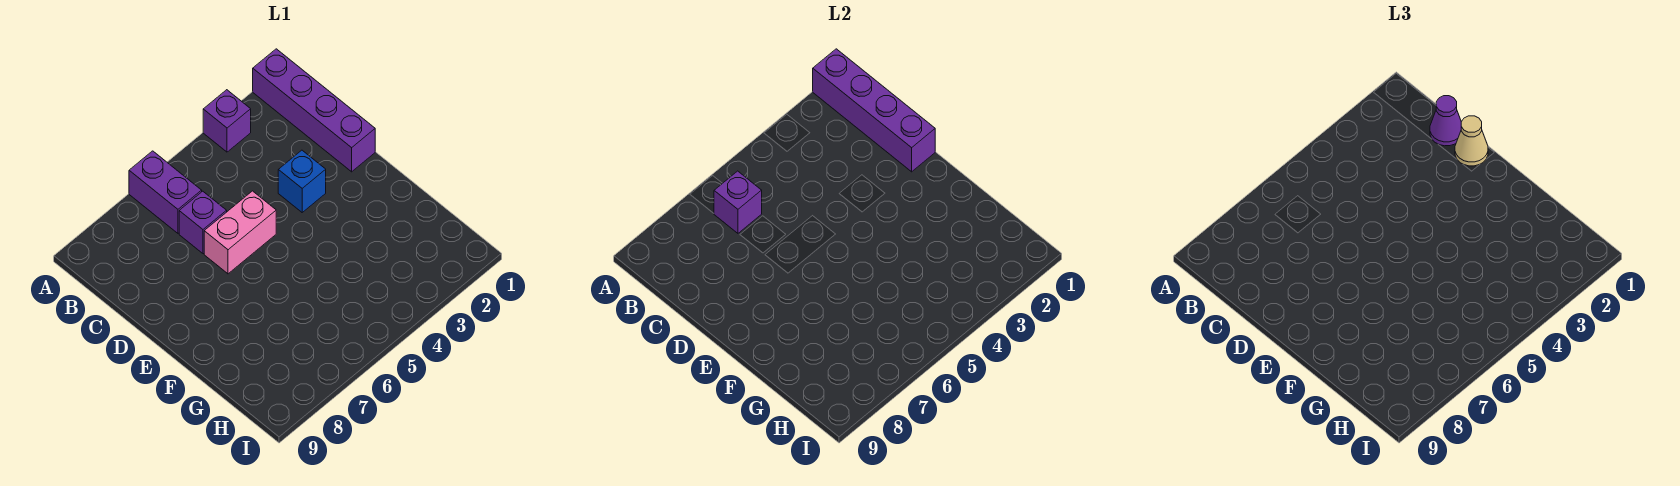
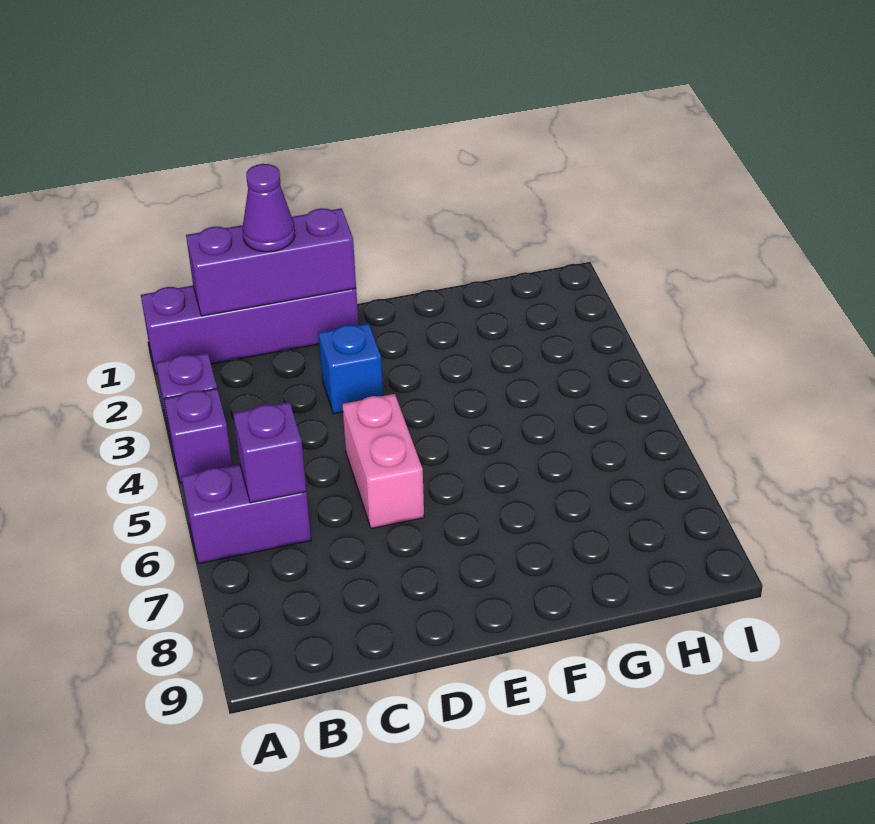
purple 1x4 brick [813,49,935,172] -> purple 1x3 brick [186,208,356,316]
purple 1x1 brick [179,191,227,254] -> purple 1x1 brick moved to [164,389,232,483]
tan 1x1 cone [1455,116,1488,166] -> none

